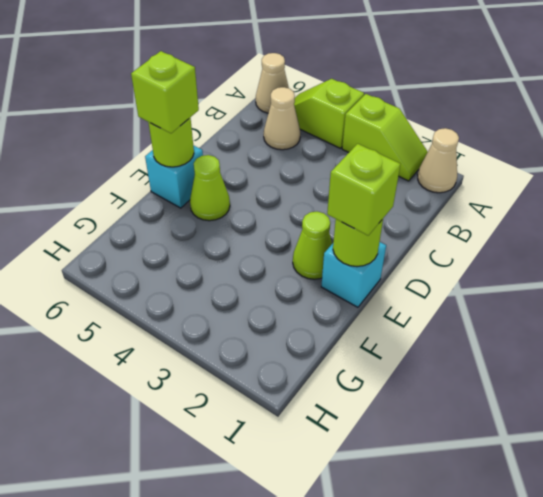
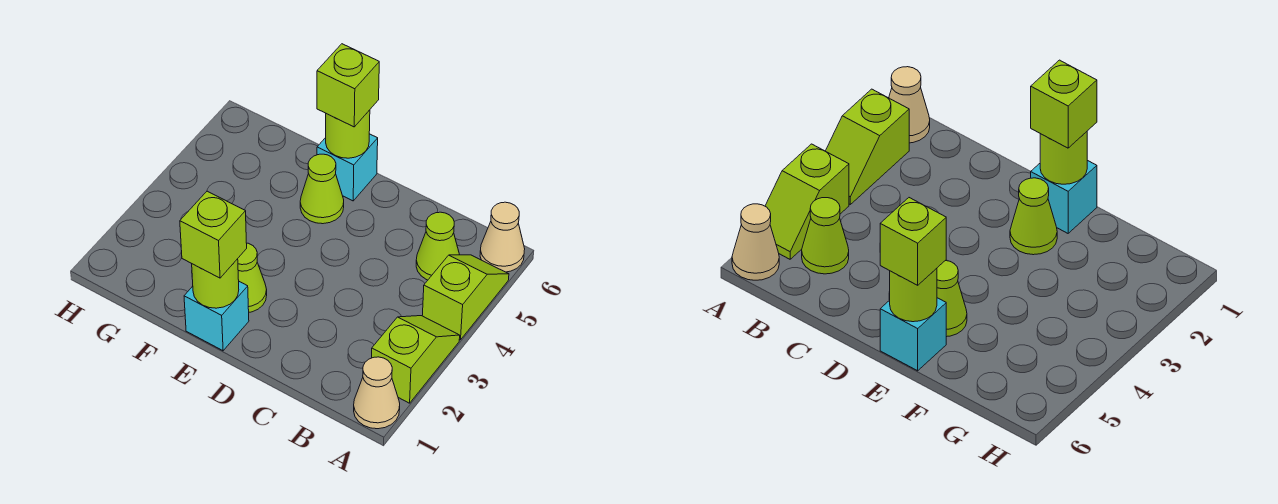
lime 1x2 slope [342,94,428,181] -> lime 1x2 slope turned to [372,316,460,403]
tan 1x1 cone [264,87,300,150] -> lime 1x1 cone [416,212,460,280]

